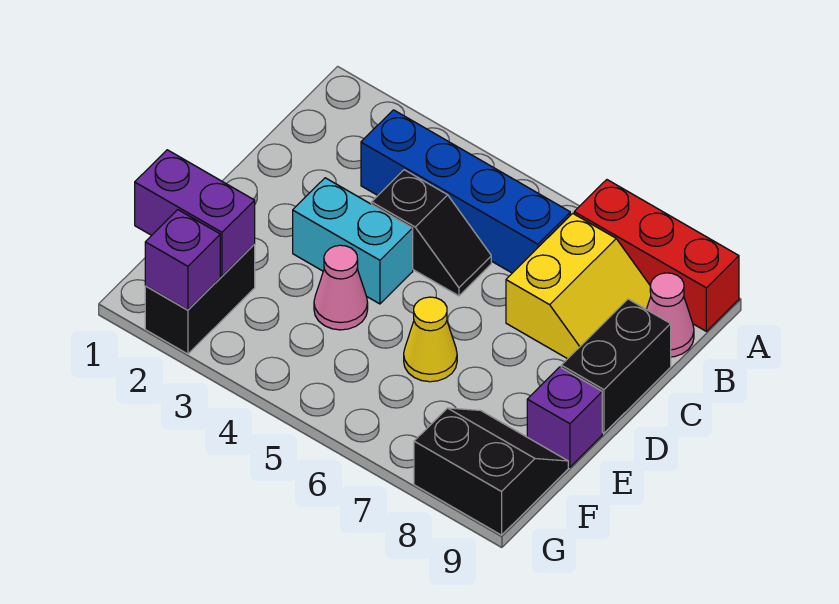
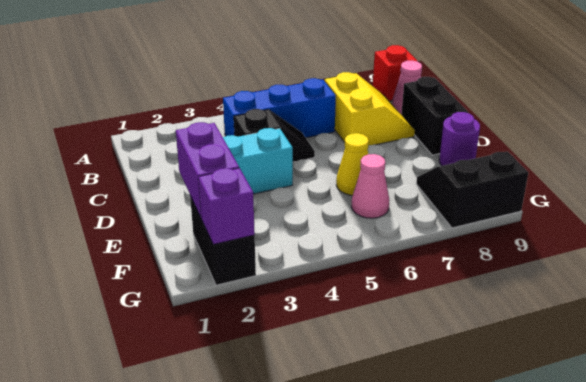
red 1x3 brick [574,180,739,331] -> red 1x1 brick [373,45,418,101]
blue 1x4 brick [361,110,570,273] -> blue 1x3 brick [223,78,336,138]
pink 1x1 cone [314,245,368,330] -> pink 1x1 cone moved to [351,154,389,218]
purple 1x1 brick [527,367,602,467] -> purple 1x1 round brick [439,112,480,166]
purple 1x2 brick [135,150,255,276] -> purple 1x2 brick turned to [176,122,239,217]

